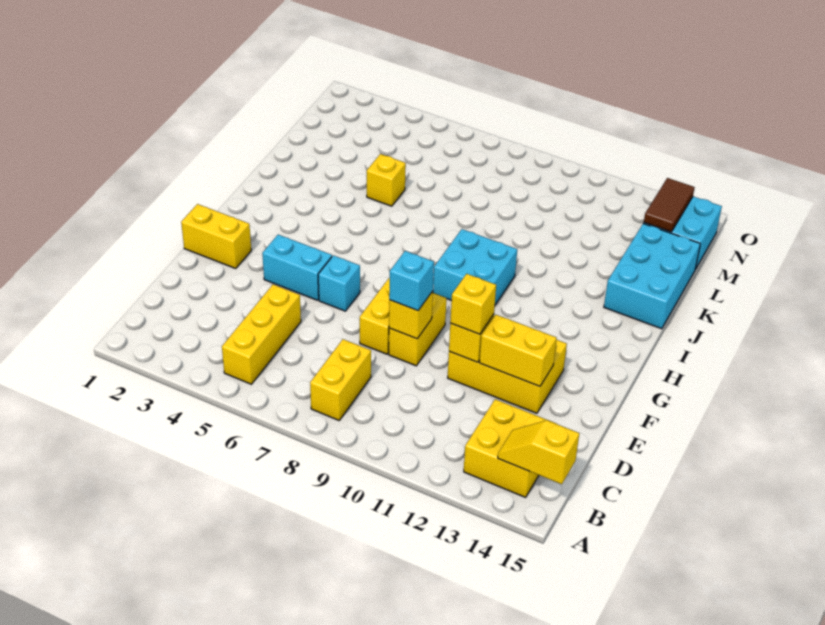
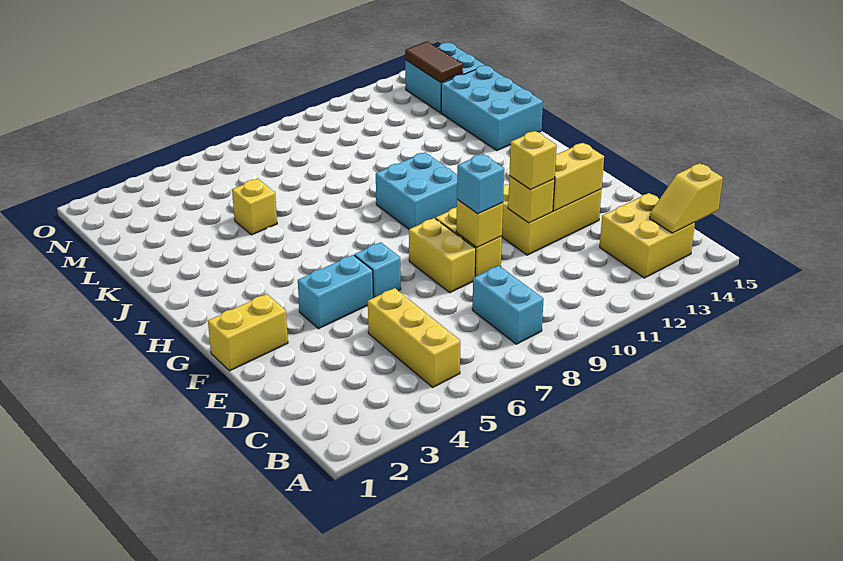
yellow 1x2 brick [310,339,371,420] -> cyan 1x2 brick [472,266,544,344]

